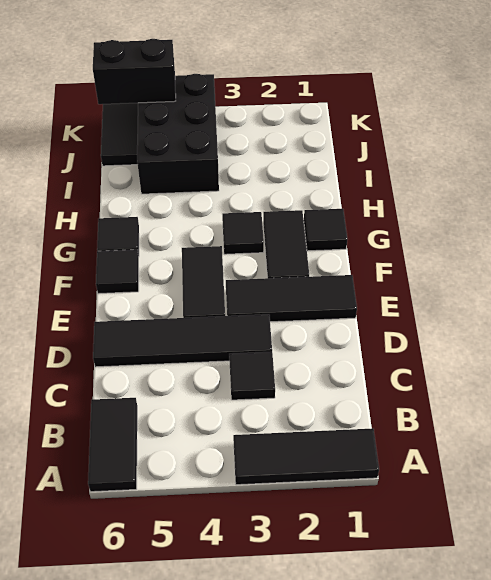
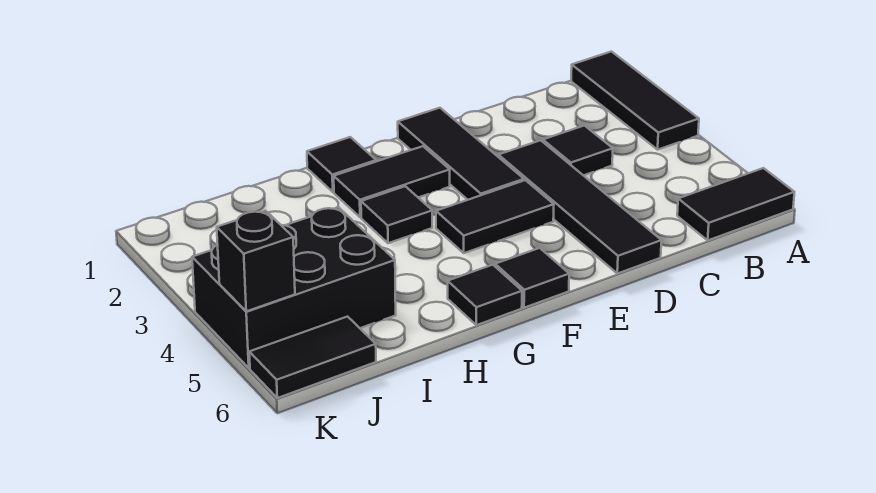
black 1x2 brick [93,39,176,104] -> black 1x1 brick [217,211,295,311]

